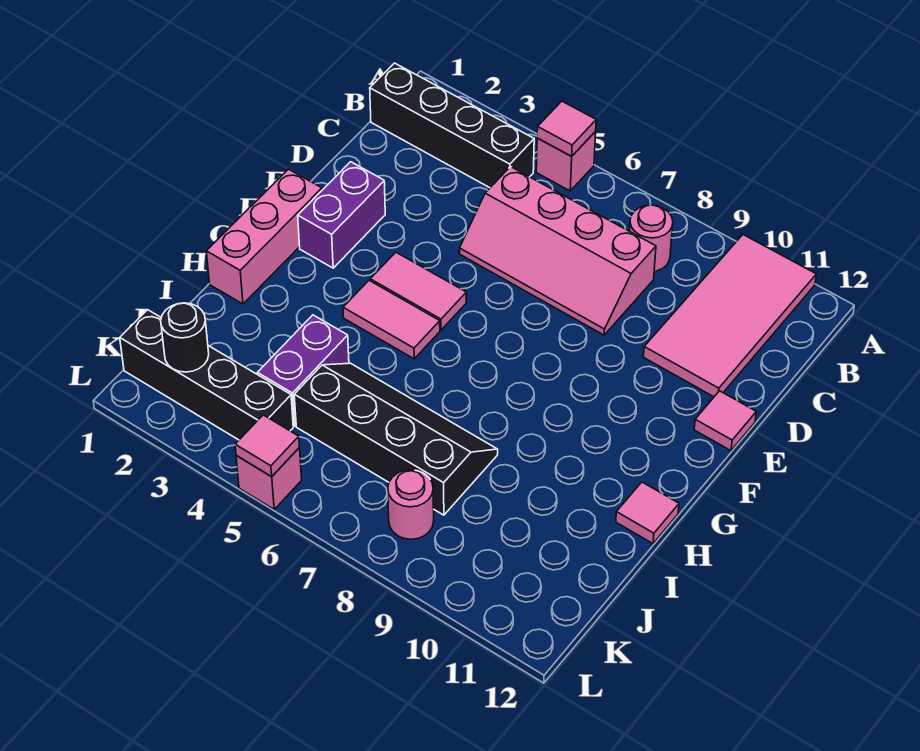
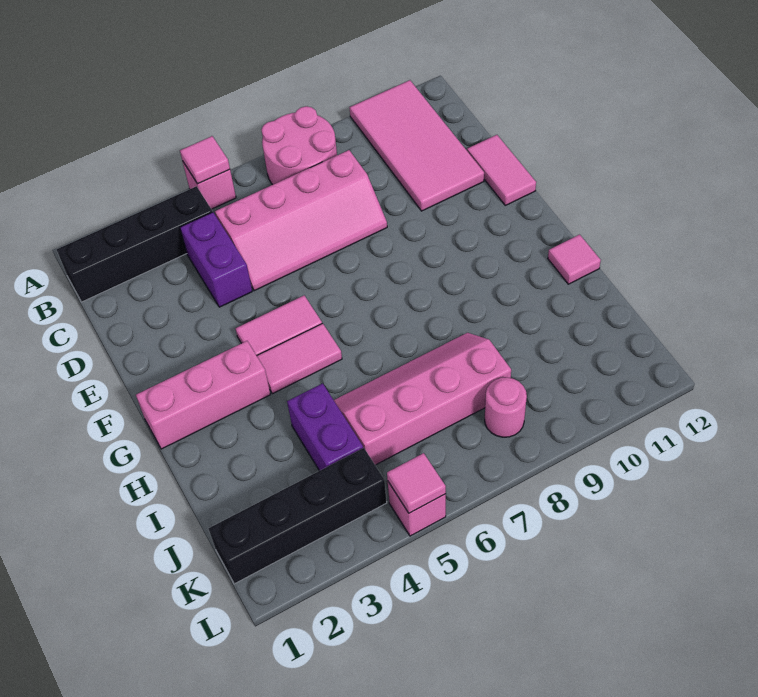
pink 1x1 round brick [629,205,673,271] -> pink 2x2 round brick [261,106,337,185]
purple 1x2 brick [298,162,385,268] -> purple 1x2 brick moved to [180,212,252,307]
pink 1x1 tile [694,391,756,451] -> pink 1x2 tile [467,135,536,205]
pink 1x3 brick [206,169,322,304] -> pink 1x3 brick turned to [136,341,271,449]
black 2x4 slope [294,363,498,515] -> pink 2x4 slope [334,333,511,465]
black 1x1 round brick [161,303,209,372] -> none

